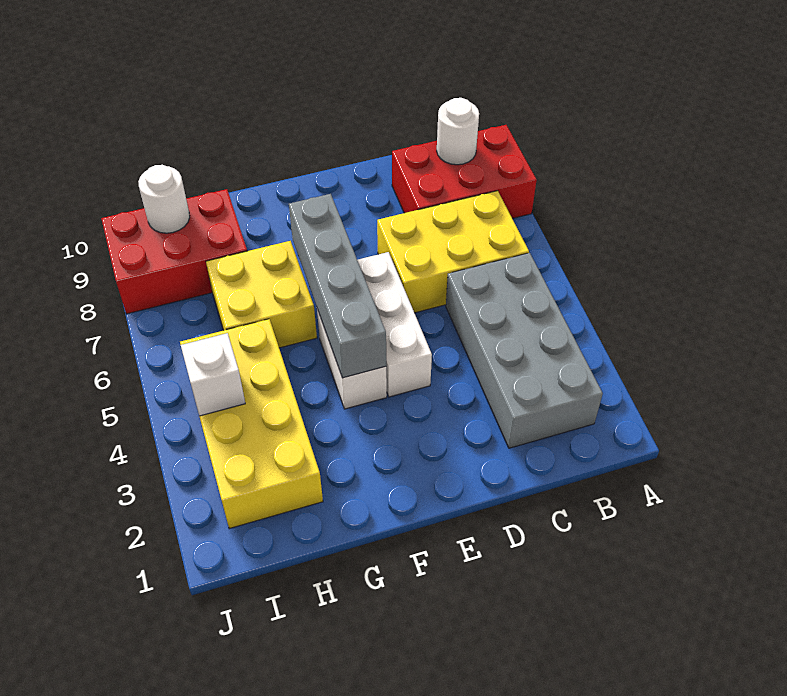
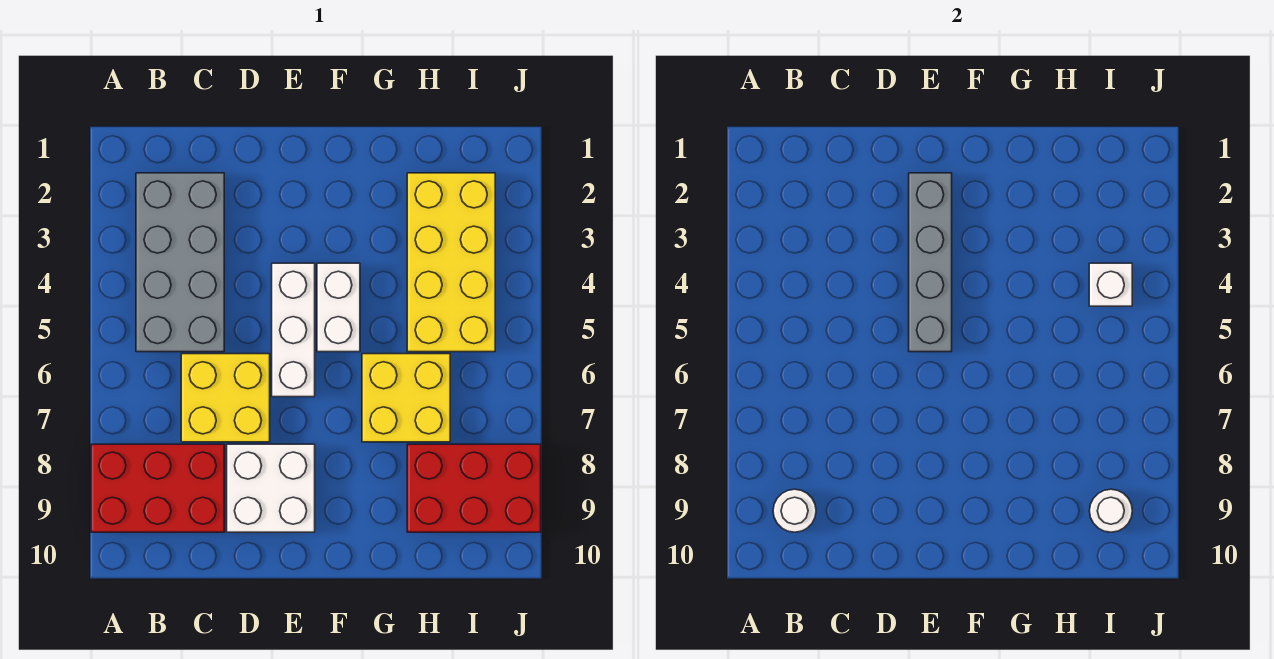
yellow 2x3 brick [377,191,529,313] -> yellow 2x2 brick [181,354,270,442]
none -> white 2x2 brick [227,444,315,532]
grey 1x4 brick [289,194,386,378] -> grey 1x4 brick moved to [909,173,952,352]

